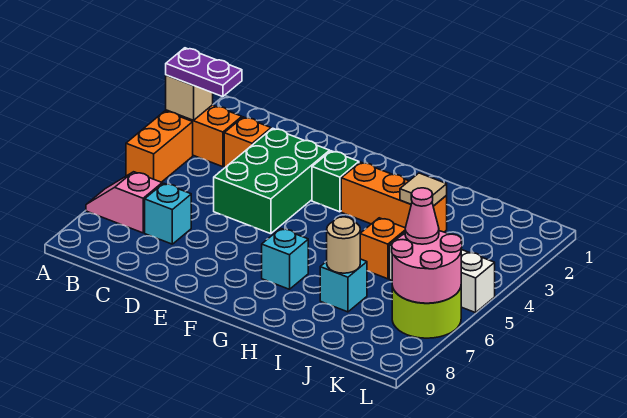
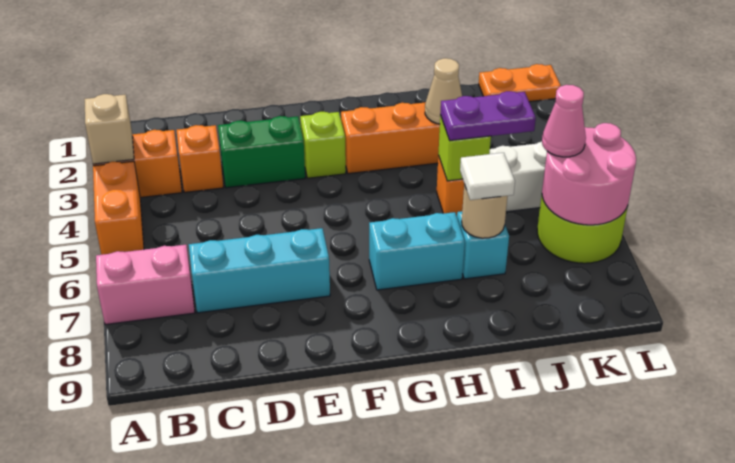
purple 1x2 plate [166,48,242,97] -> purple 1x2 plate moved to [440,91,536,141]
pink 1x2 slope [86,172,162,233] -> pink 1x2 brick [96,245,195,325]
cyan 1x1 brick [145,183,191,244] -> cyan 1x3 brick [189,228,330,313]
green 2x3 brick [214,128,330,234] -> green 1x2 brick [218,116,305,188]
green 1x1 brick [312,151,359,212] -> lime 1x1 brick [300,112,346,178]
cyan 1x1 brick [262,228,308,289] -> cyan 1x2 brick [369,212,465,290]
tan 1x1 tile [400,173,447,206] -> tan 1x1 cone [425,58,462,124]
none -> lime 1x1 brick [438,115,491,181]
none -> white 1x1 tile [460,153,515,200]
none -> orange 1x2 plate [479,64,561,102]

